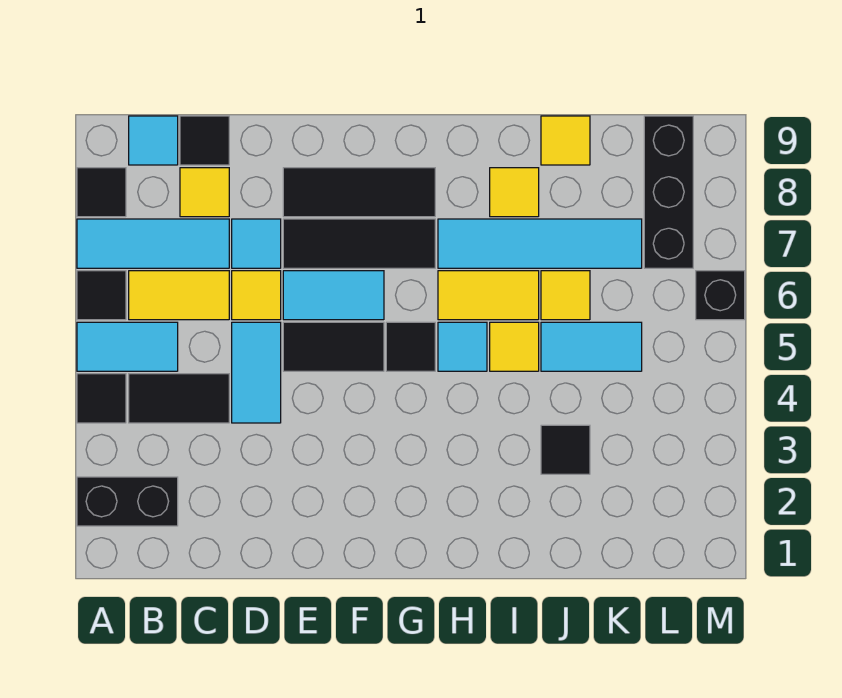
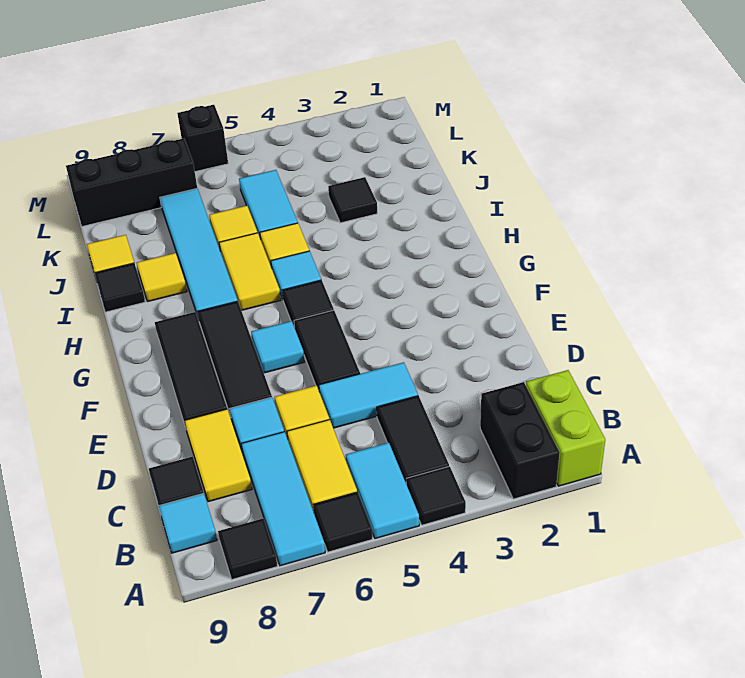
none -> lime 1x2 brick [526,370,605,486]
yellow 1x1 tile [180,168,229,217] -> yellow 1x2 tile [184,409,252,502]
cyan 1x2 tile [283,271,384,320] -> cyan 1x1 tile [251,321,304,373]
none -> black 1x1 tile [95,263,145,312]

